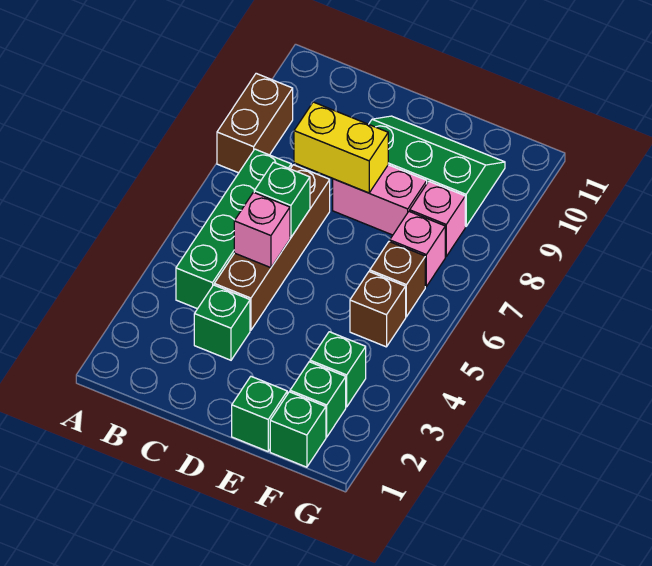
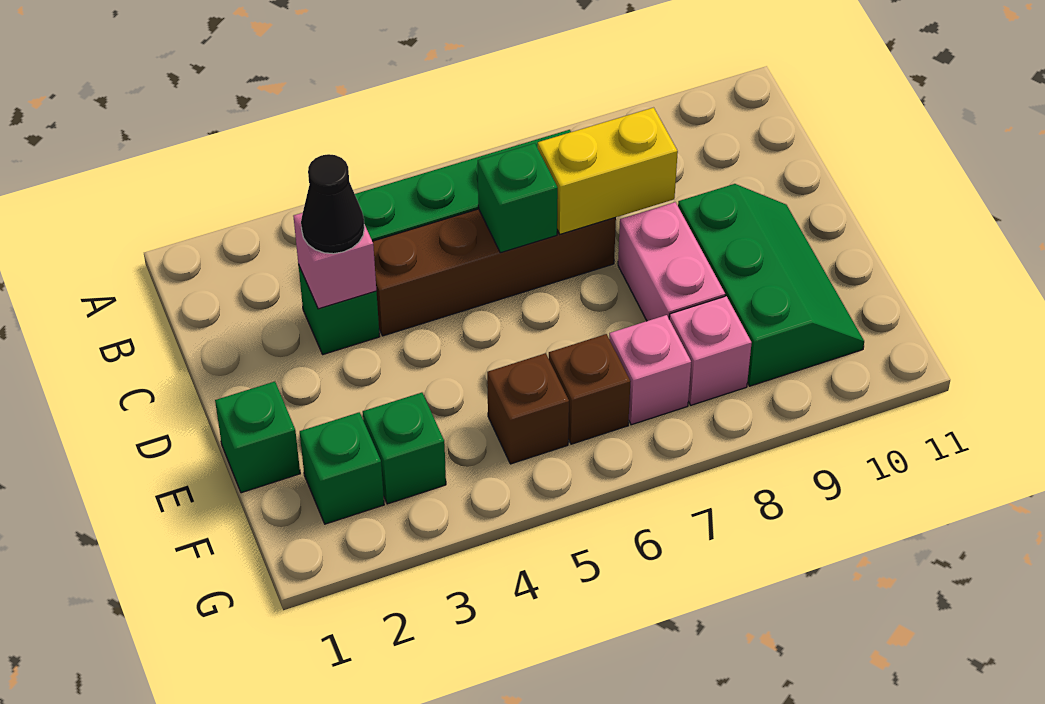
brown 1x2 brick [217,73,293,173] -> none
none -> black 1x1 cone [301,154,365,254]
pink 1x1 brick [234,192,290,268] -> pink 1x1 brick moved to [294,213,376,309]
yellow 1x2 brick [294,102,388,193] -> yellow 1x2 brick turned to [538,108,678,234]
green 1x1 brick [270,392,326,467] -> none

